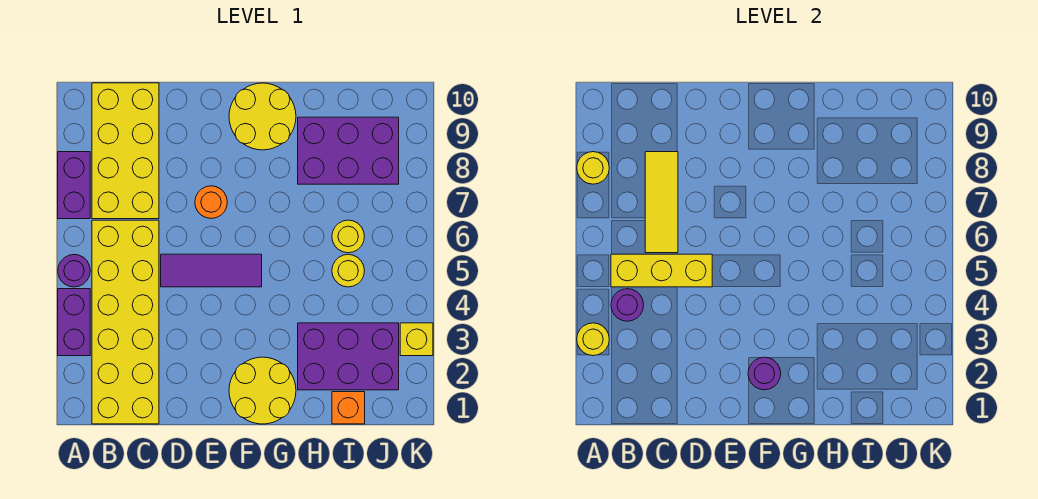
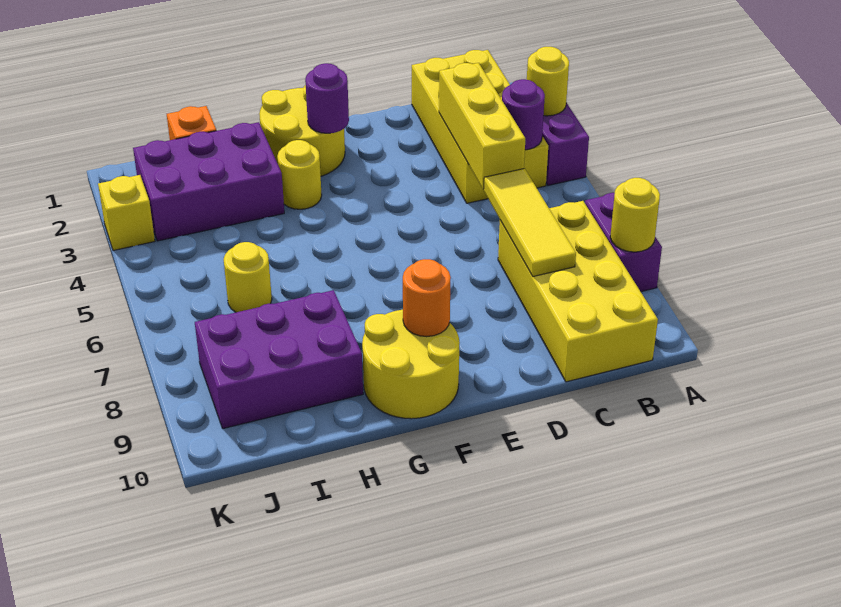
purple 1x1 round brick [58,255,90,287] -> none
yellow 2x6 brick [92,220,159,424] -> yellow 2x4 brick [412,50,548,203]
yellow 1x3 brick [611,254,712,287] -> yellow 1x3 brick turned to [439,63,525,189]
purple 1x3 tile [161,254,262,287] -> none
orange 1x1 round brick [195,186,227,218] -> orange 1x1 round brick moved to [403,259,451,337]
yellow 1x1 round brick [332,254,364,287] -> yellow 1x1 round brick moved to [277,140,322,209]

